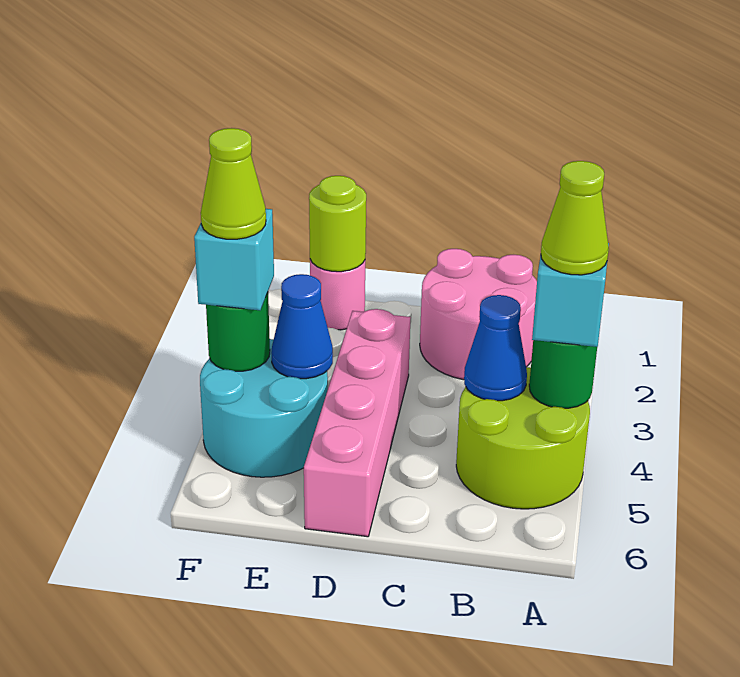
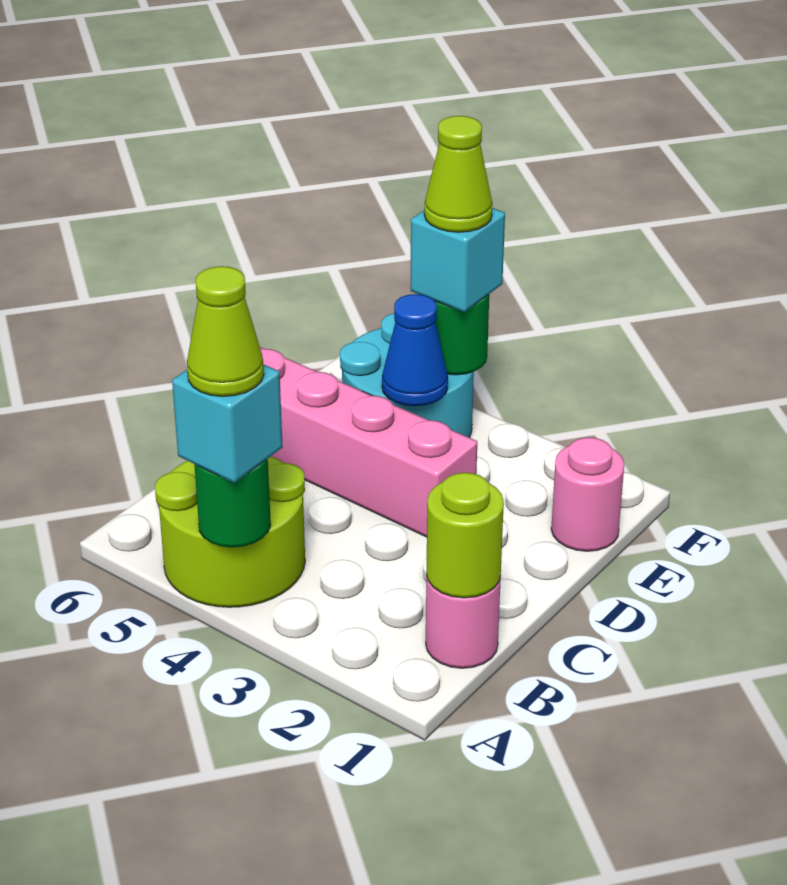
pink 2x2 round brick [420,249,537,380] -> pink 1x1 round brick [426,575,501,668]
blue 1x1 cone [464,295,527,401] -> none
lime 1x1 round brick [309,176,366,272] -> lime 1x1 round brick moved to [426,473,504,598]

